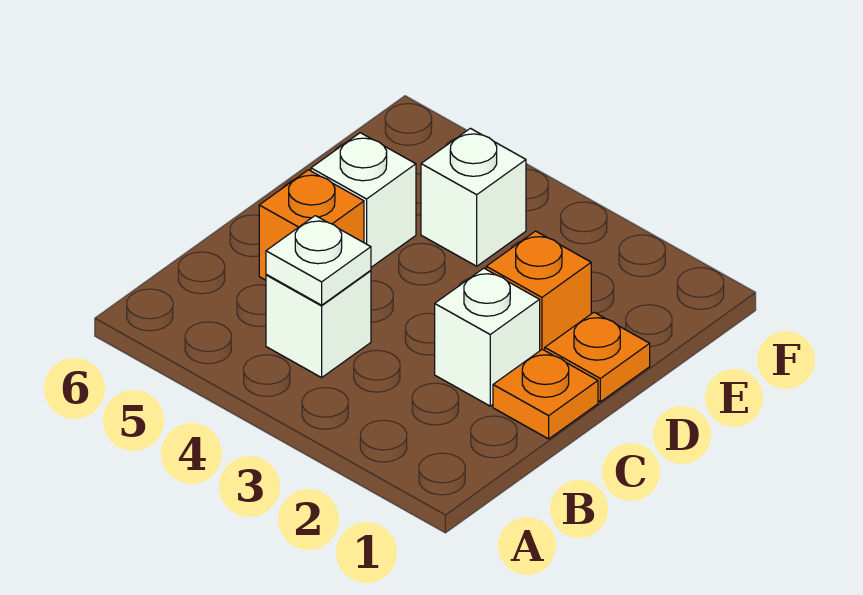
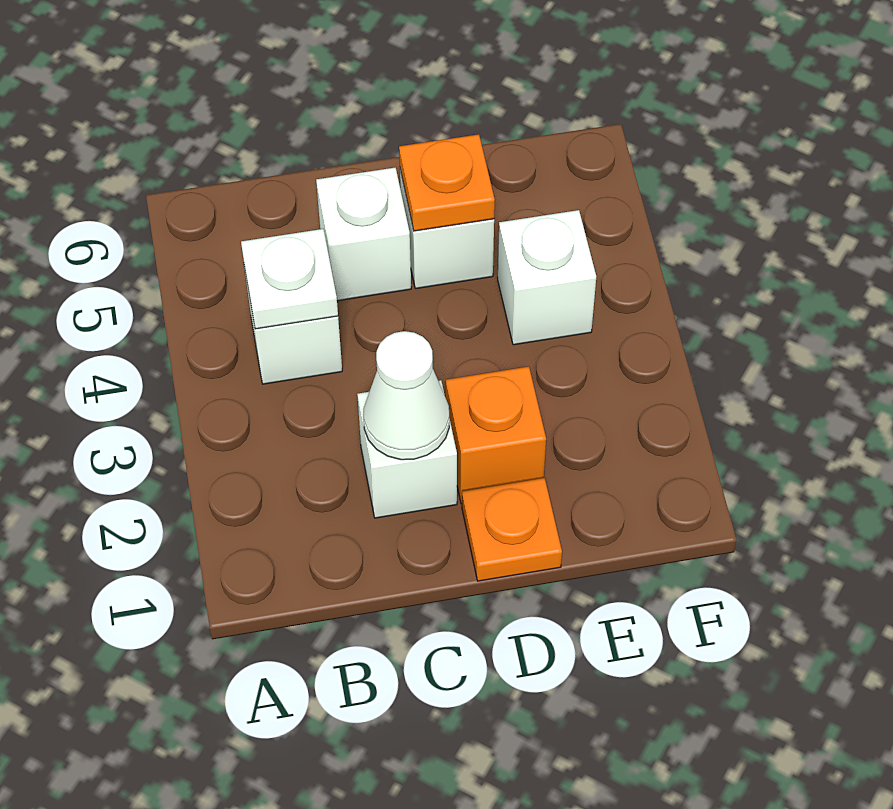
orange 1x1 plate [493,349,598,439] -> orange 1x1 plate moved to [399,134,495,231]
none -> white 1x1 cone [364,331,449,460]
orange 1x1 brick [259,170,364,280] -> white 1x1 brick [316,168,411,301]

